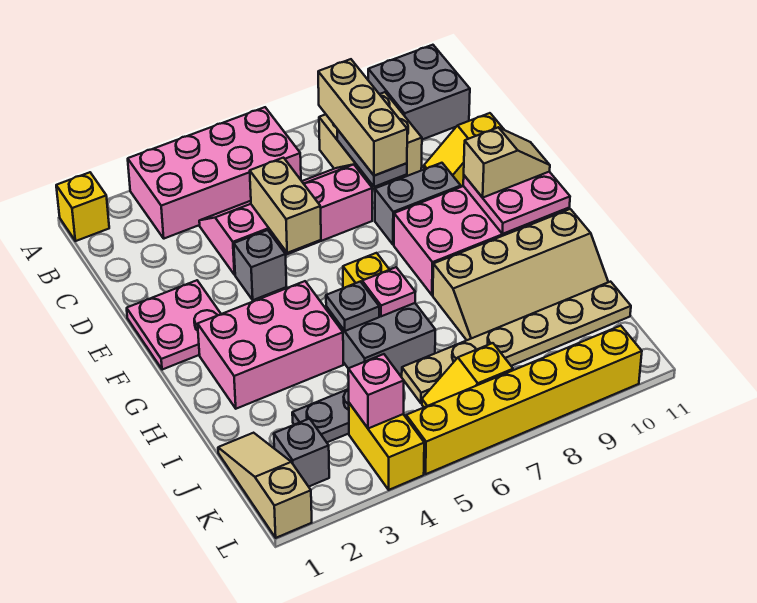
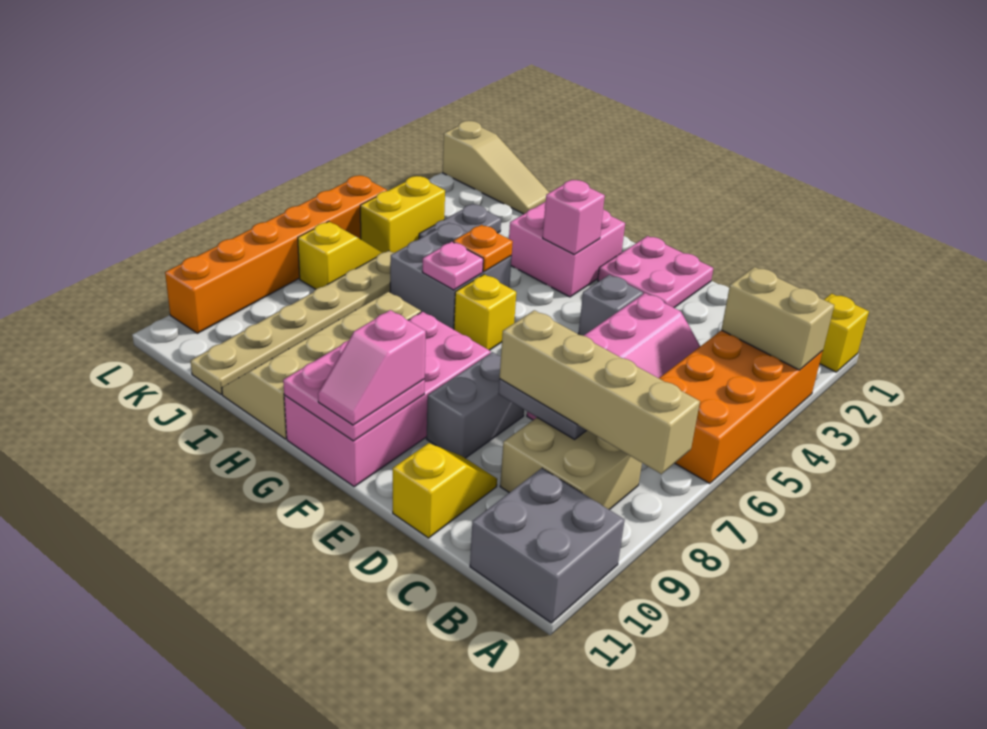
pink 2x4 brick [128,107,301,239] -> orange 2x4 brick [659,330,823,484]
tan 1x3 brick [318,59,407,176] -> tan 1x4 brick [500,310,700,474]
tan 1x2 brick [250,158,321,253] -> tan 1x2 brick moved to [721,267,834,370]
tan 1x2 slope [464,127,550,198] -> pink 1x2 slope [318,310,426,425]
pink 2x3 brick [198,281,343,409] -> pink 2x2 brick [509,202,625,297]
grey 1x1 plate [326,281,379,331] -> orange 1x1 plate [453,225,513,272]
grey 1x1 brick [274,419,329,487] -> none
yellow 1x2 brick [349,403,424,490] -> yellow 1x2 brick turned to [360,176,445,253]
pink 1x1 brick [348,354,404,429] -> pink 1x1 brick moved to [543,180,605,254]
yellow 1x6 brick [406,326,642,474] -> orange 1x6 brick [165,175,387,333]

